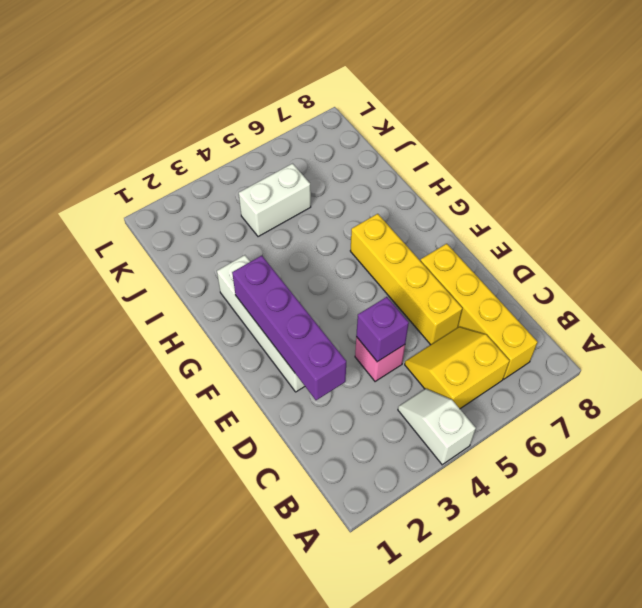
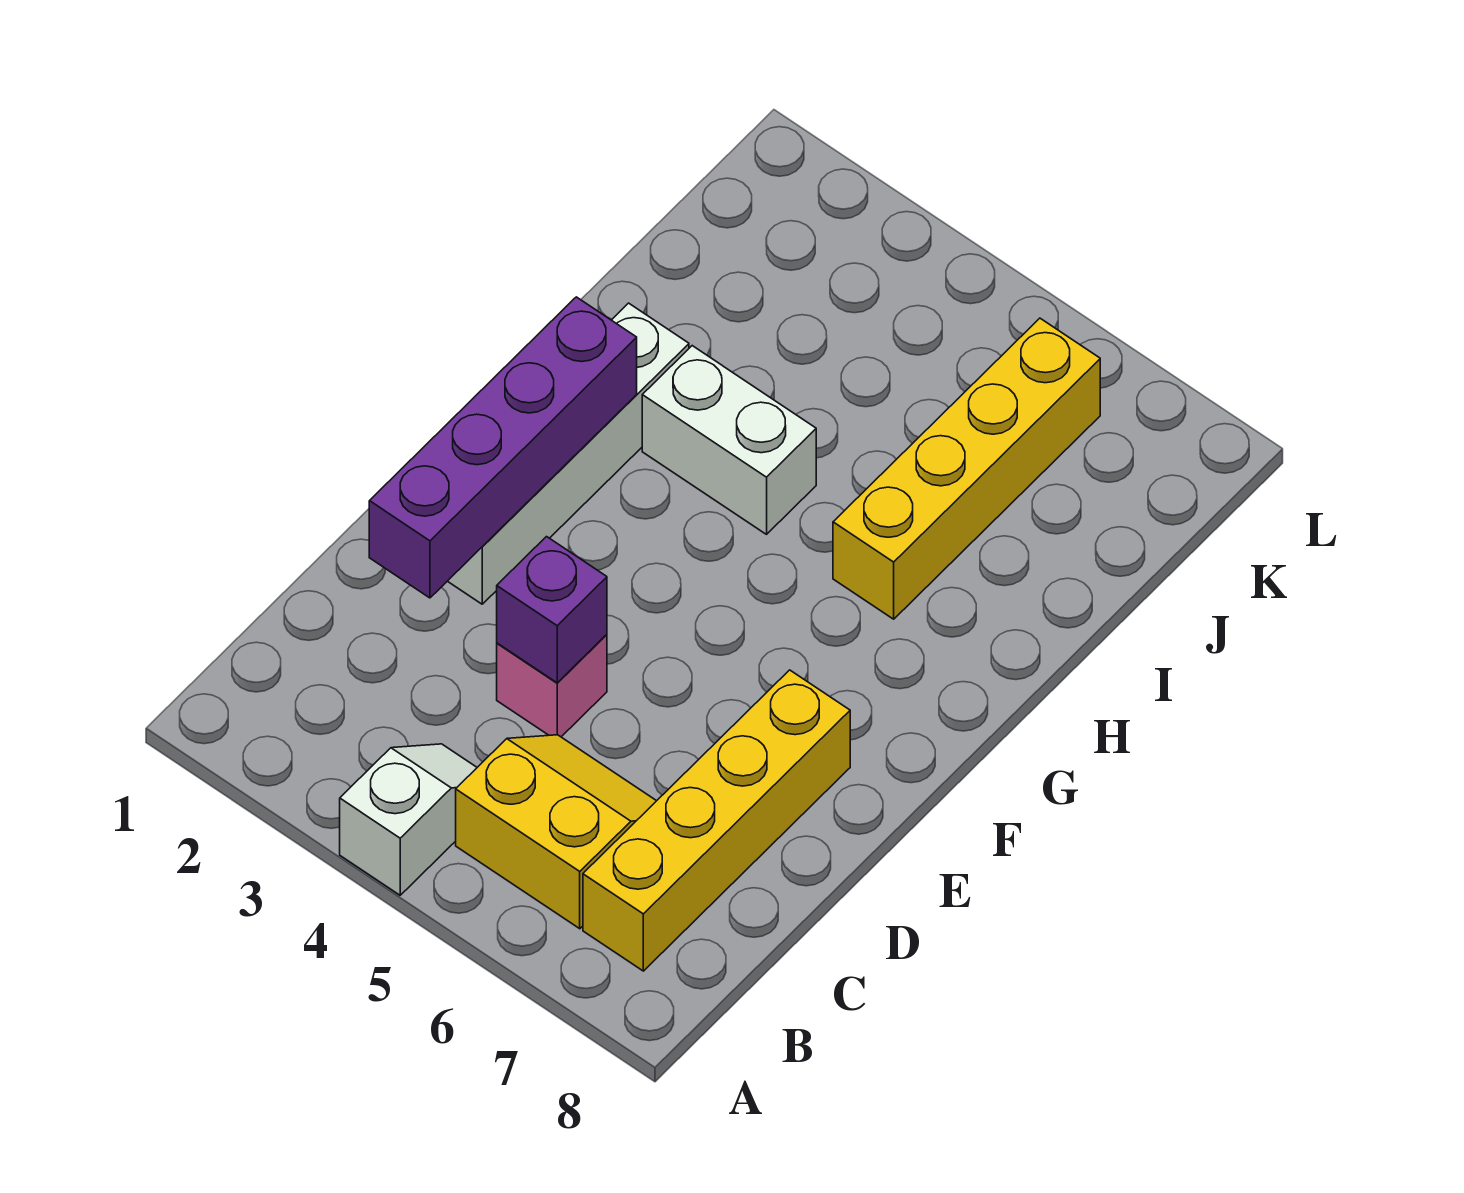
yellow 1x4 brick [350,214,463,345] -> yellow 1x4 brick moved to [833,318,1100,619]
white 1x2 brick [239,164,311,237] -> white 1x2 brick moved to [642,346,816,534]

